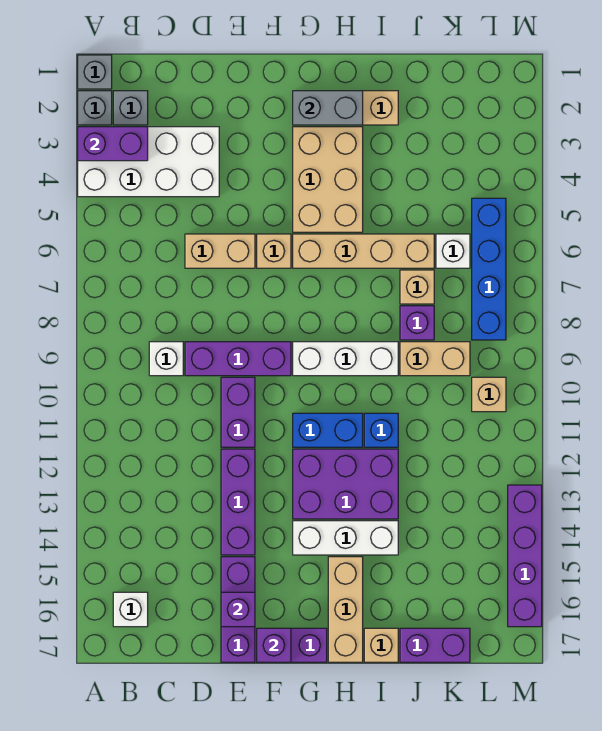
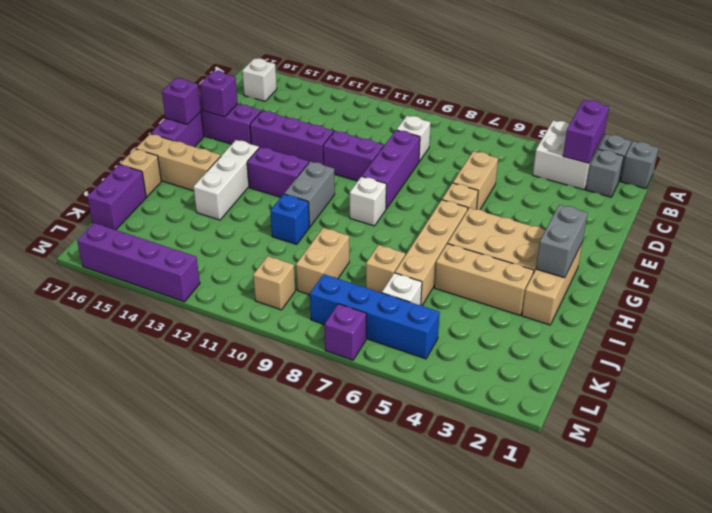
white 2x4 brick [78,127,219,197] -> white 2x2 brick [533,121,604,190]
white 1x3 brick [293,342,398,376] -> white 1x1 brick [350,176,386,226]
blue 1x2 brick [293,413,363,447] -> grey 1x2 brick [284,162,335,227]
purple 2x3 brick [293,449,398,519] -> purple 1x2 brick [247,147,309,197]
none -> tan 1x3 brick [434,244,534,315]
purple 1x1 brick [400,306,434,340] -> purple 1x1 brick moved to [325,304,366,360]

